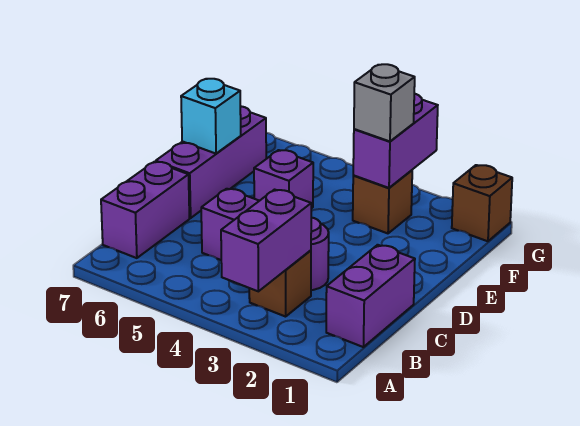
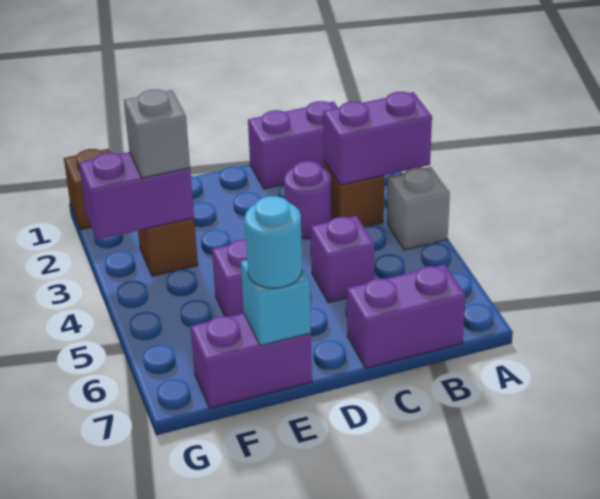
none -> grey 1x1 brick [387,167,450,250]
purple 1x3 brick [156,106,266,218] -> purple 1x2 brick [191,313,312,408]
none -> cyan 1x1 round brick [245,196,302,288]

